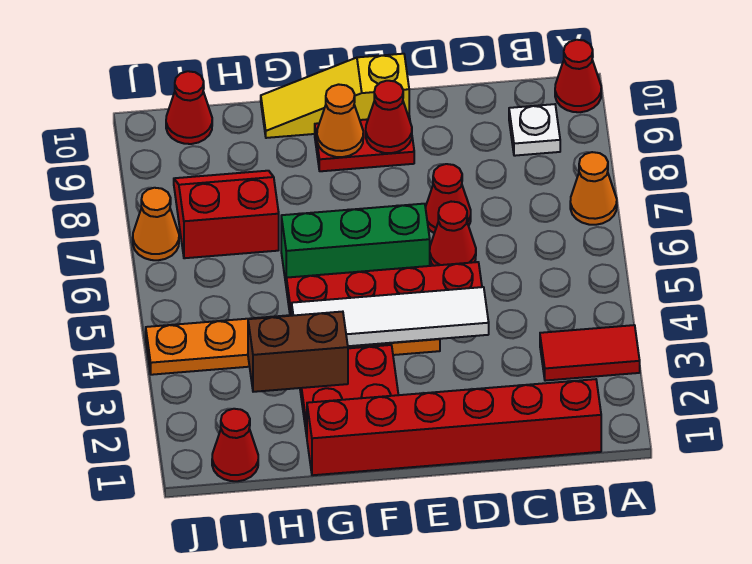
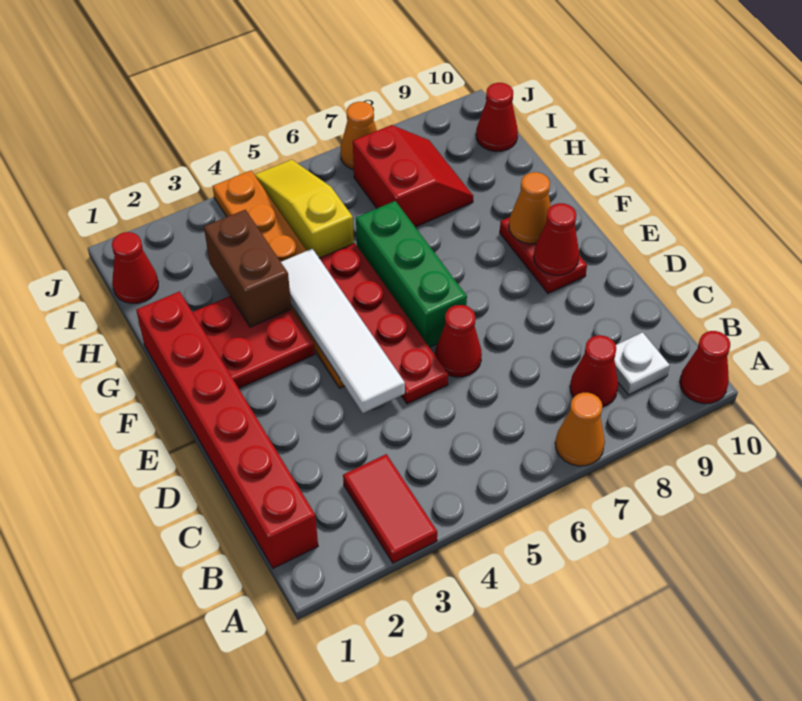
red 1x1 cone [425,164,471,233] -> red 1x1 cone moved to [570,335,618,407]
yellow 1x3 slope [261,54,409,138] -> yellow 1x3 slope moved to [254,160,354,258]

